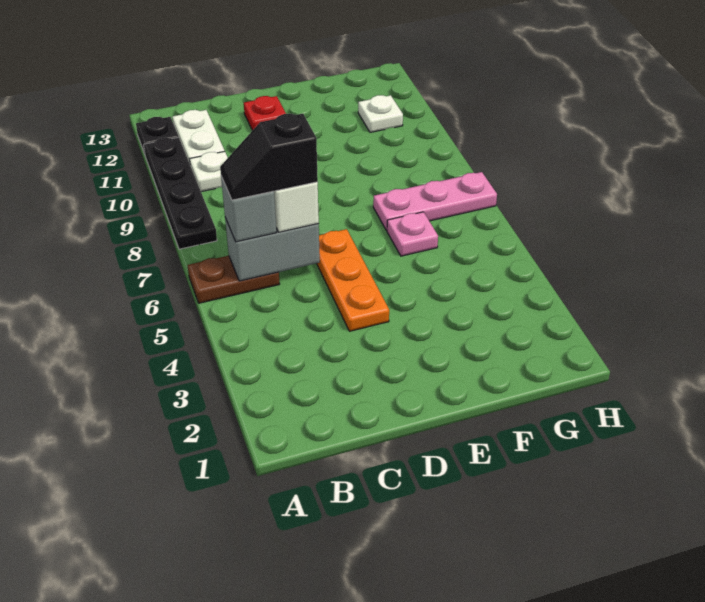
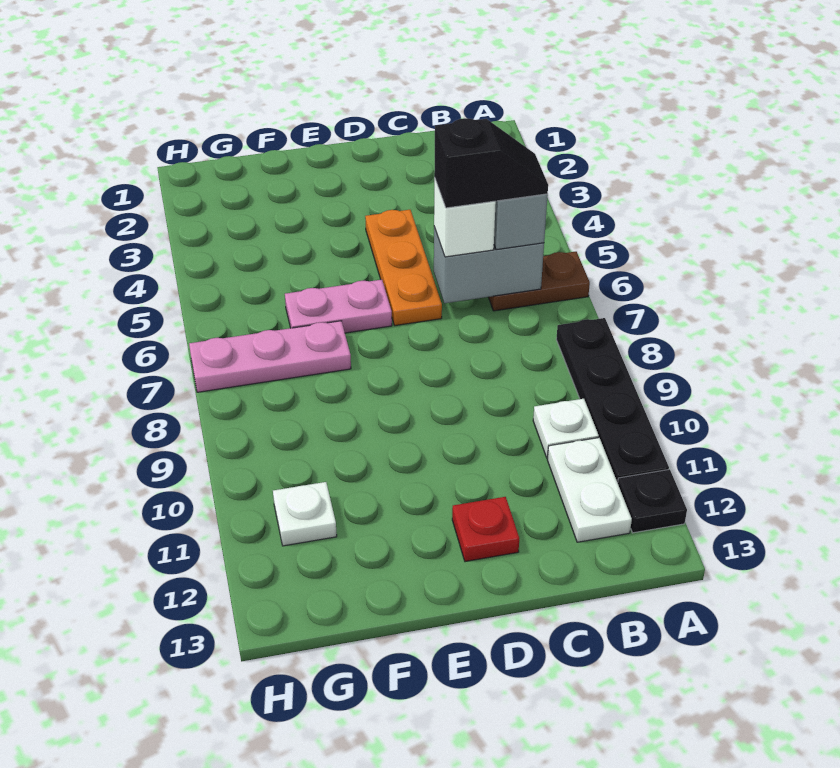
pink 1x1 plate [387,212,438,256] -> pink 1x2 plate [285,280,392,333]

